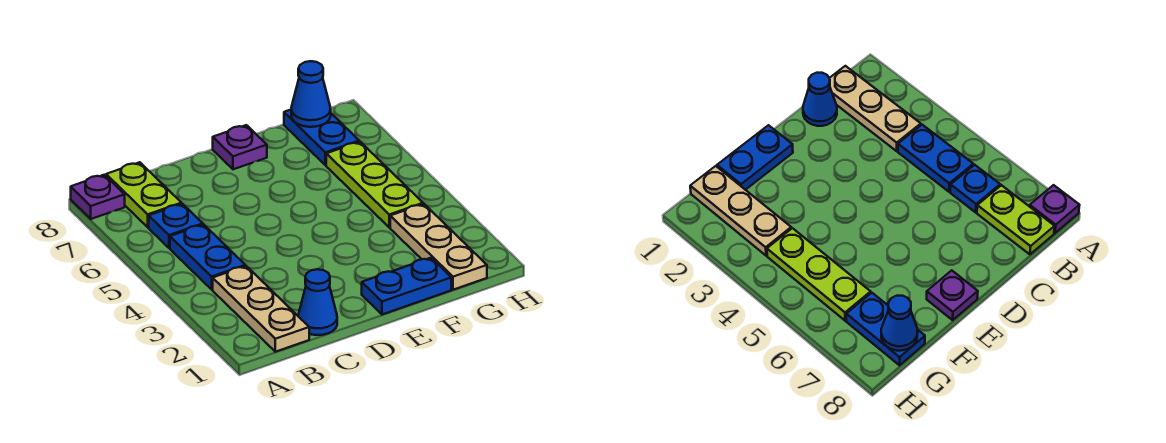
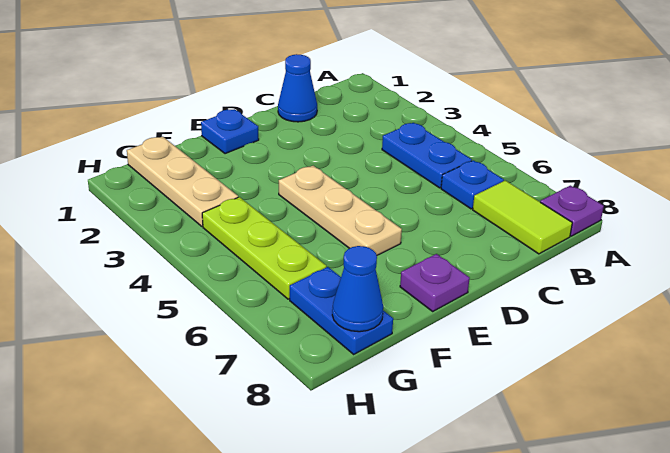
tan 1x3 plate [213,266,309,352] -> tan 1x3 plate moved to [279,166,402,255]
lime 1x2 plate [106,162,181,227] -> lime 1x2 tile [473,180,572,254]
blue 1x2 plate [362,258,451,315] -> blue 1x1 plate [201,109,259,154]

